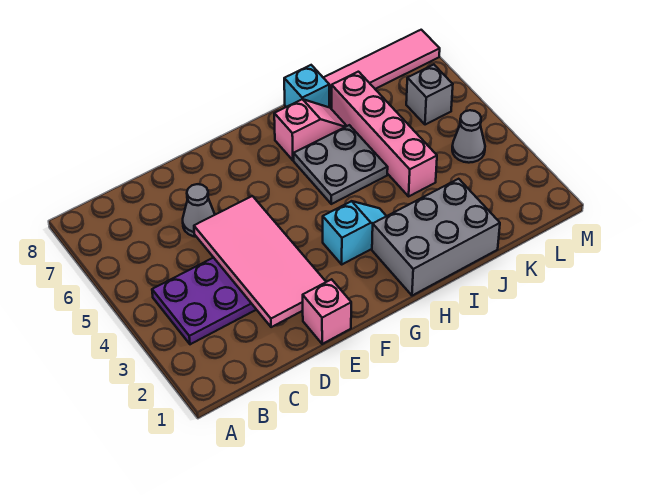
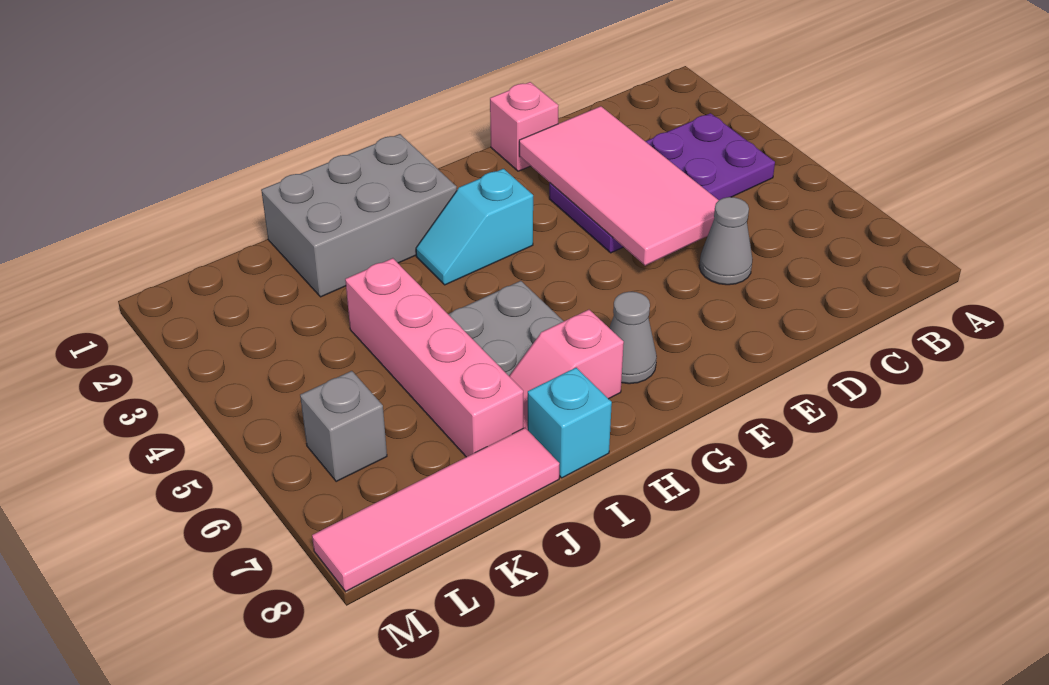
grey 1x1 cone [452,110,485,163] -> grey 1x1 cone moved to [610,292,657,384]

